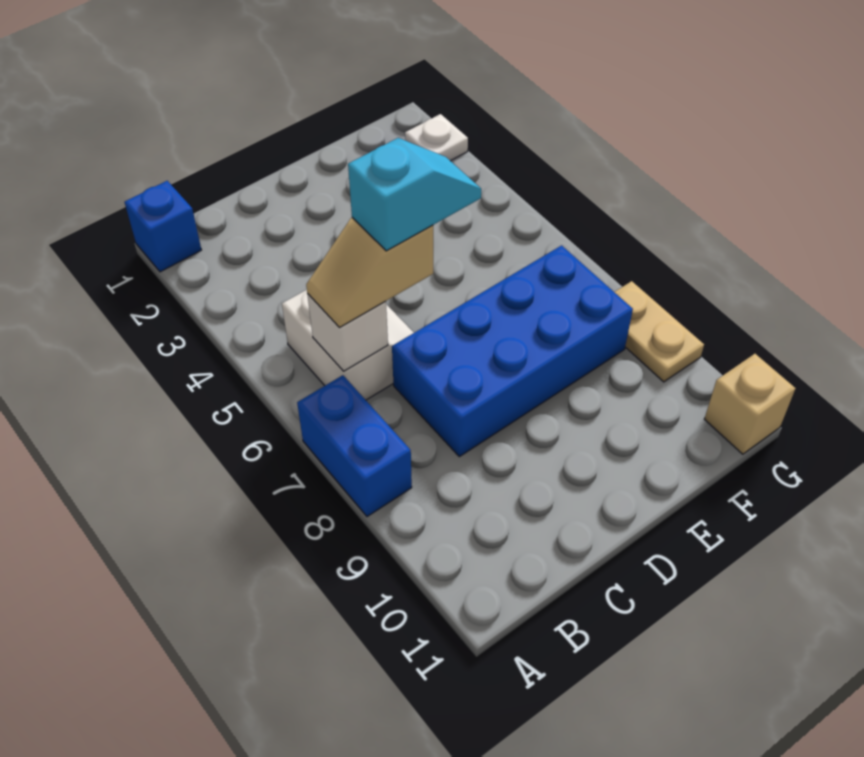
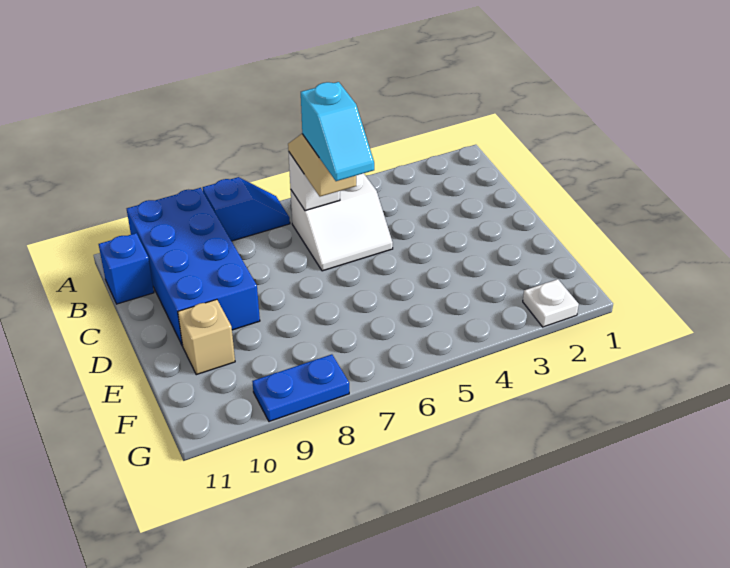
blue 1x1 brick [125,181,201,272] -> blue 1x1 brick moved to [99,233,154,304]
blue 1x2 brick [297,375,412,517] -> blue 1x2 slope [203,177,290,241]
blue 2x4 brick [392,246,633,457] -> blue 2x4 brick moved to [127,188,260,346]
tan 1x2 plate [615,281,704,382] -> blue 1x2 plate [252,354,349,422]
tan 1x1 brick [704,354,795,454] -> tan 1x1 brick moved to [178,299,235,375]

